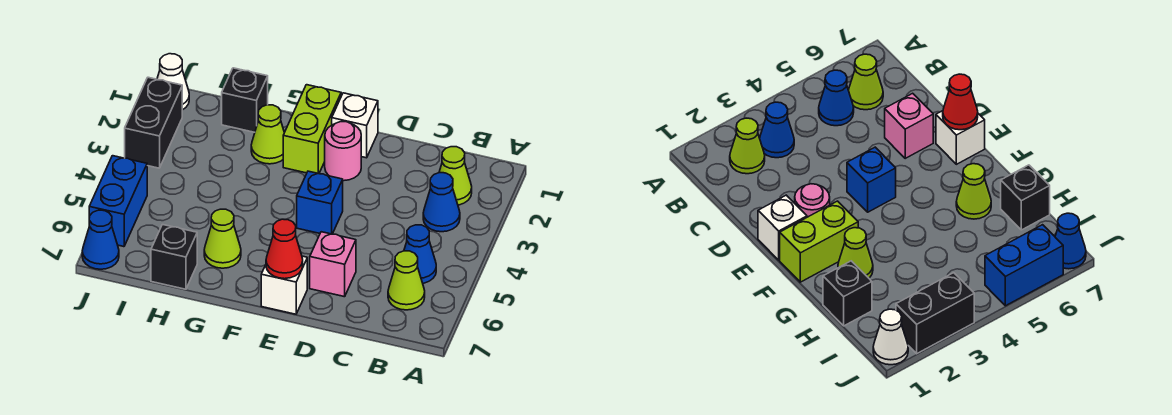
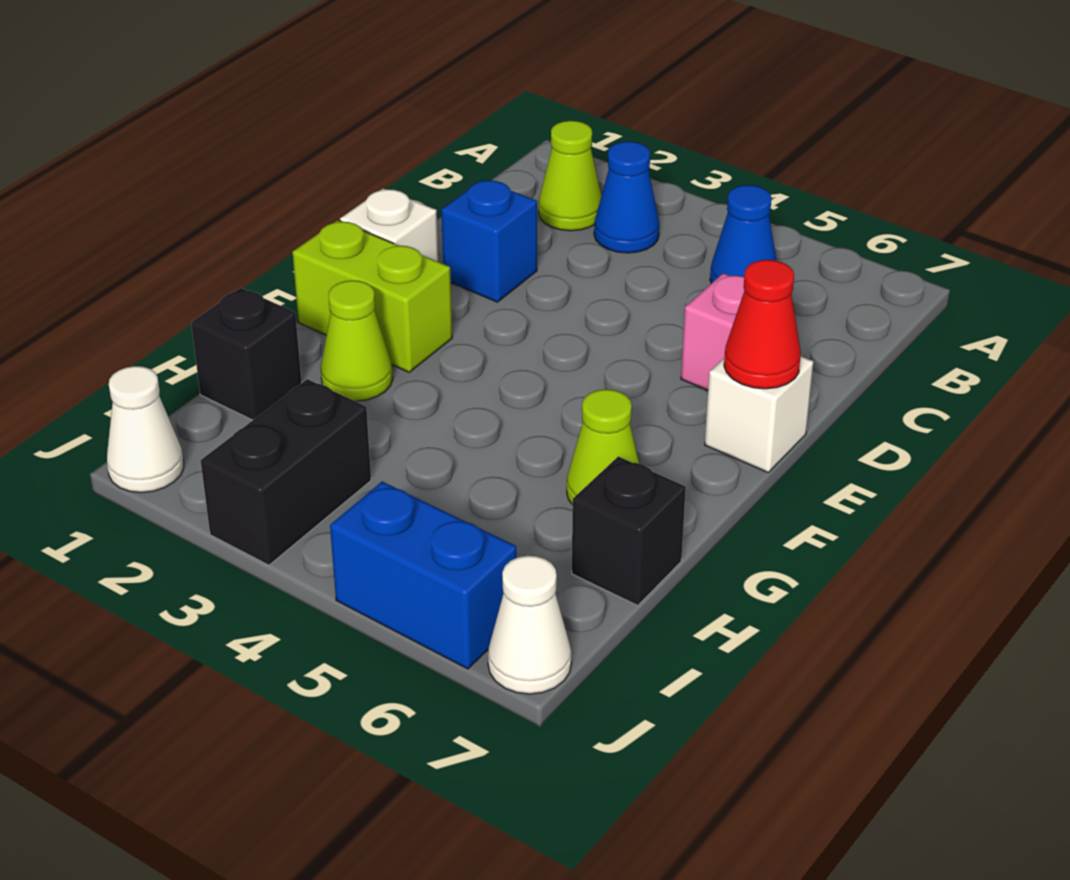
lime 1x1 cone [388,251,425,310] -> none
pink 1x1 round brick [325,122,361,181] -> none
blue 1x1 brick [297,171,343,234] -> blue 1x1 brick moved to [441,180,537,302]
black 1x2 brick [125,77,182,168] -> black 1x2 brick turned to [201,379,371,565]
blue 1x1 cone [82,210,119,269] -> white 1x1 cone [488,556,571,694]

